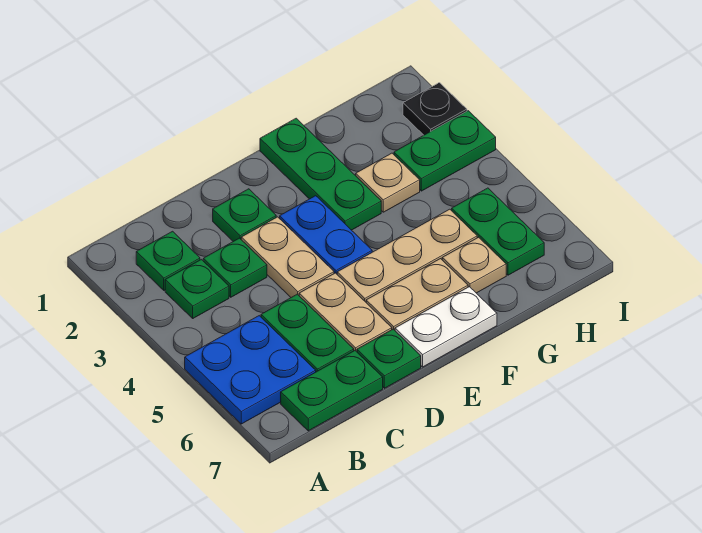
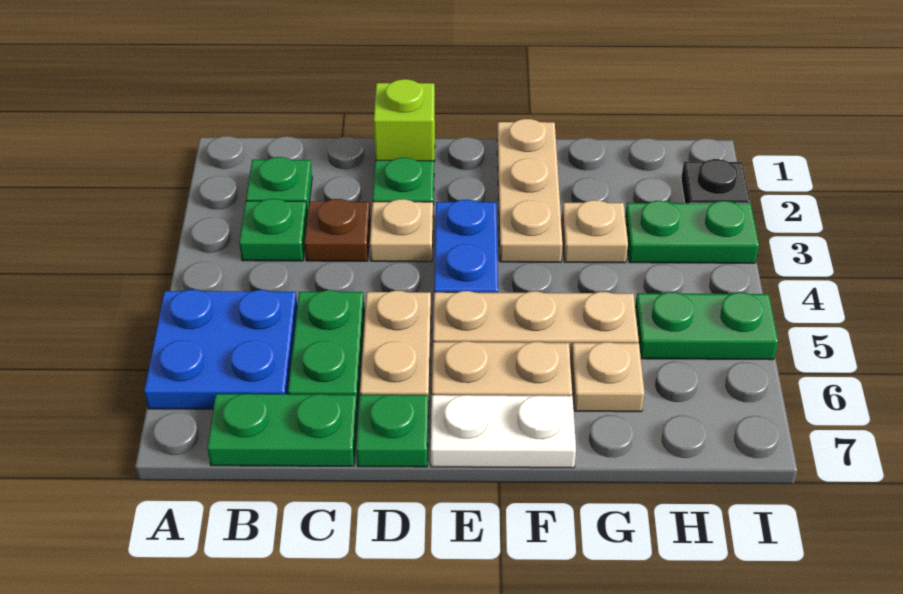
green 1x1 plate [203,238,267,297] -> brown 1x1 plate [304,199,370,261]
none -> lime 1x1 brick [374,79,435,162]
tan 1x2 plate [241,217,334,297] -> tan 1x1 plate [370,199,433,262]
green 1x3 plate [260,118,381,230] -> tan 1x3 plate [497,119,563,262]
green 1x2 plate [452,188,544,275] -> green 1x2 plate turned to [635,292,778,360]

